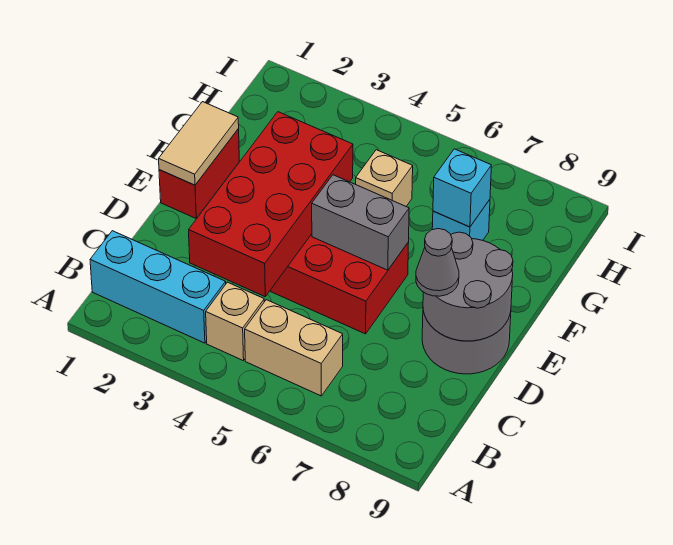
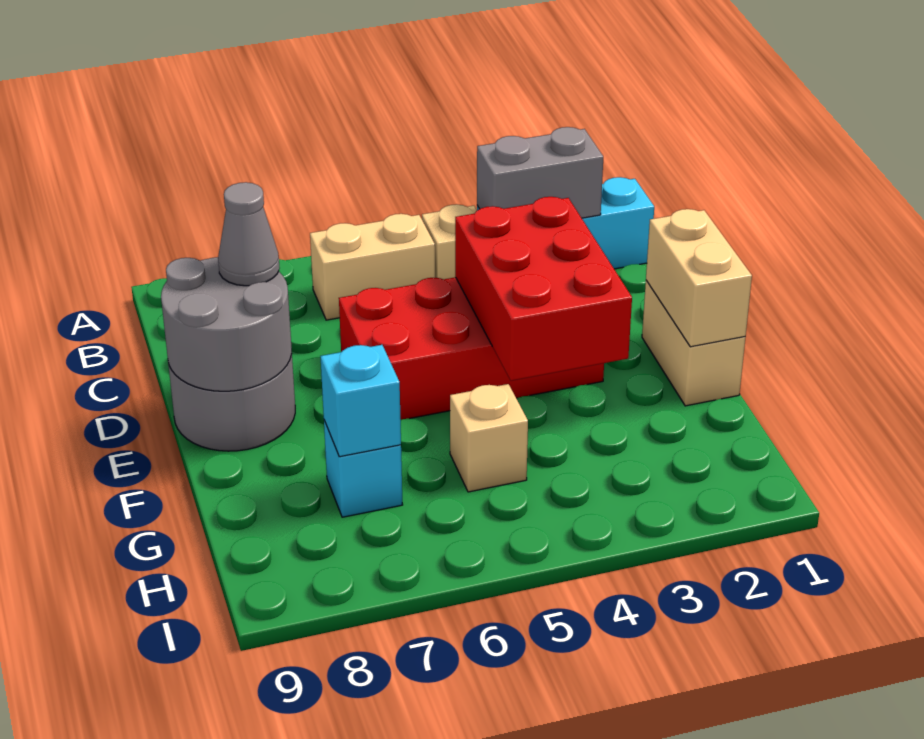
red 2x4 brick [189,112,353,297] -> red 2x3 brick [455,197,632,381]
red 1x2 brick [159,129,239,219] -> tan 1x2 brick [642,280,745,406]
tan 1x2 tile [159,102,239,185] -> tan 1x2 brick [646,209,752,347]
grey 1x2 brick [312,175,409,270] -> grey 1x2 brick moved to [477,127,603,218]

